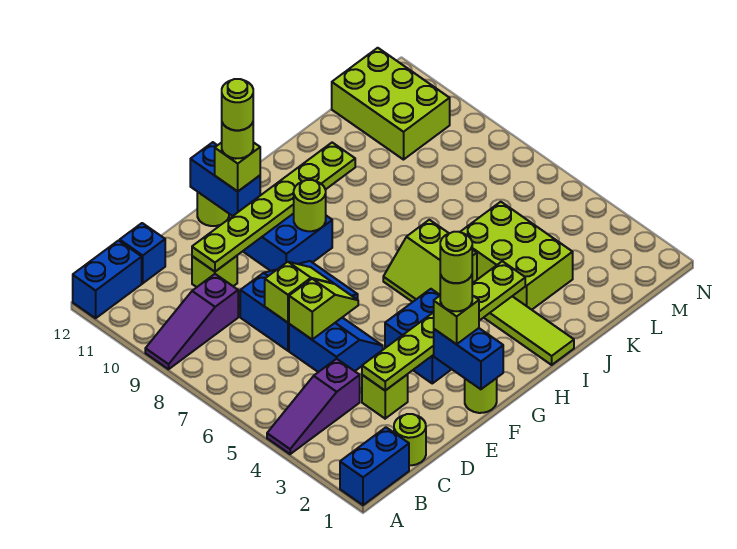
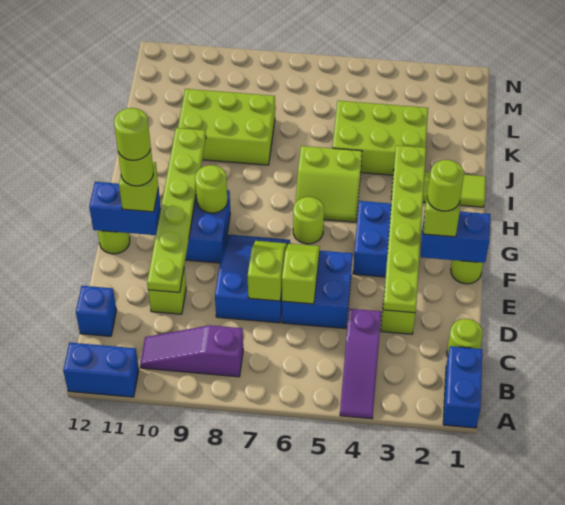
purple 1x3 slope [145,274,238,369] -> purple 1x3 slope turned to [140,325,243,377]
blue 1x2 brick [73,241,142,318] -> blue 1x2 brick turned to [63,343,139,397]
blue 2x2 slope [289,318,383,372] -> blue 2x2 brick [282,251,353,329]
lime 1x1 round brick [440,232,472,283] -> lime 1x1 round brick moved to [293,197,324,244]
lime 2x3 brick [332,48,450,160] -> lime 2x3 brick moved to [178,89,275,165]

